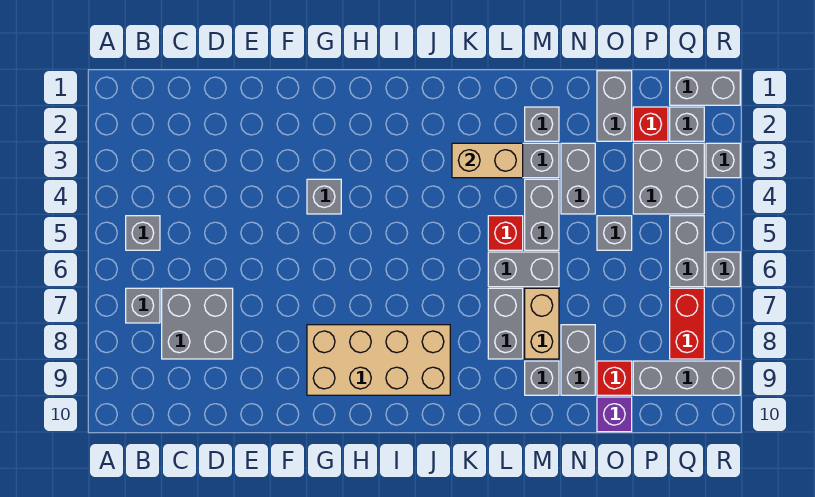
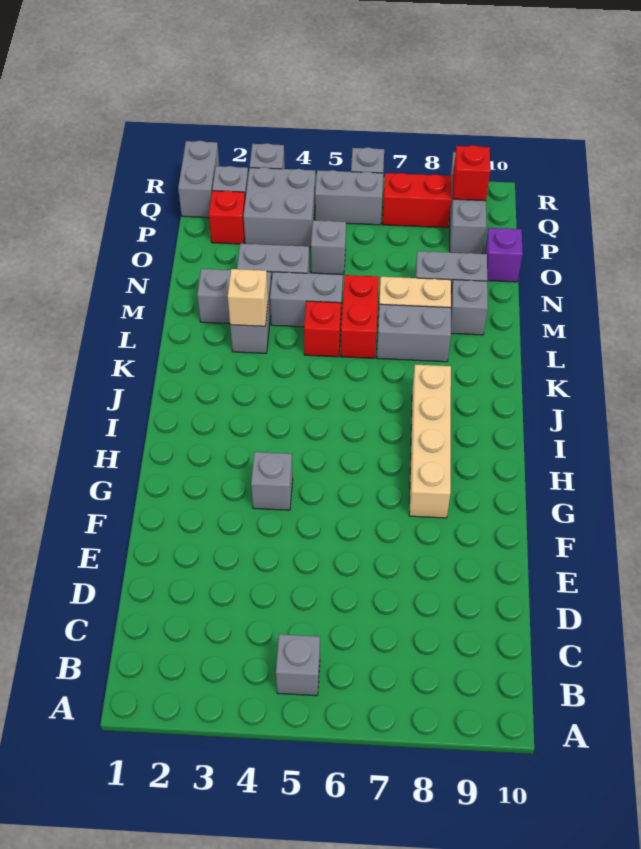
grey 1x1 brick [126,288,160,323] -> none
grey 2x2 brick [162,288,233,359] -> none
tan 2x4 brick [307,325,450,395] -> tan 1x4 brick [409,364,451,518]
tan 1x2 brick [452,143,523,178] -> tan 1x1 brick [228,269,268,326]
grey 1x2 brick [488,252,559,287] -> red 1x2 brick [341,275,379,358]
grey 1x2 brick [597,71,632,141] -> none
red 1x1 brick [597,361,632,395] -> red 1x1 brick moved to [453,145,490,201]

